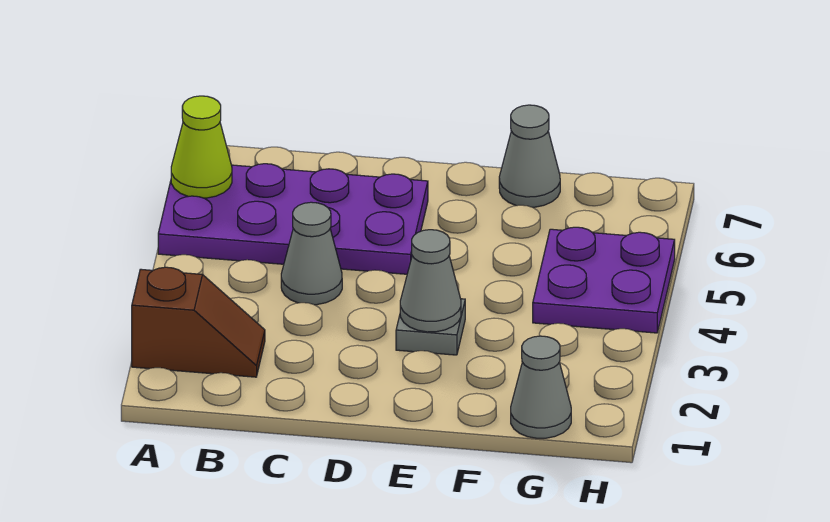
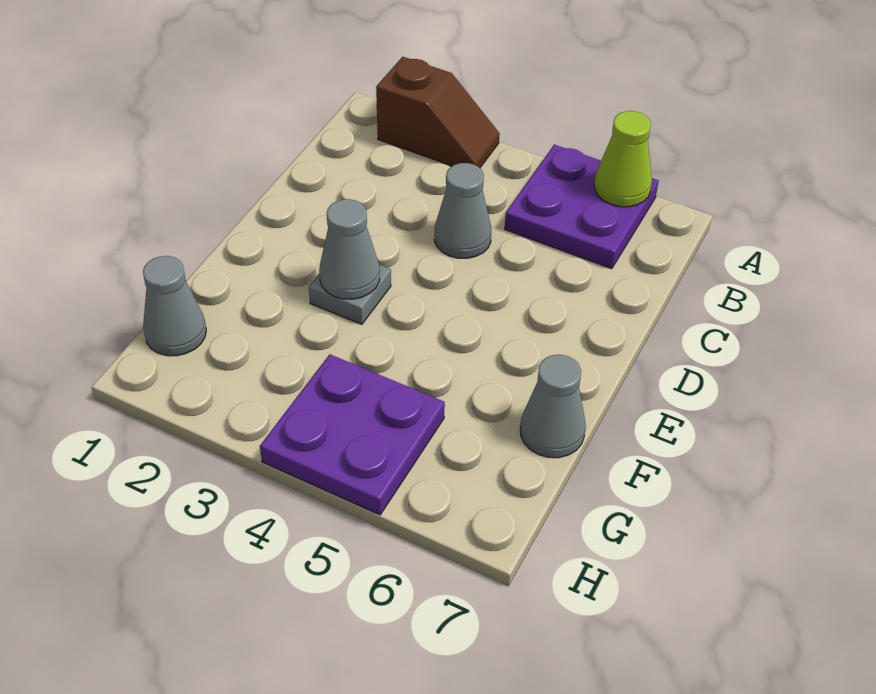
brown 1x2 slope [132,267,265,377] -> brown 1x2 slope turned to [376,57,500,168]
purple 2x4 plate [158,164,428,274] -> purple 2x2 plate [505,145,659,269]

